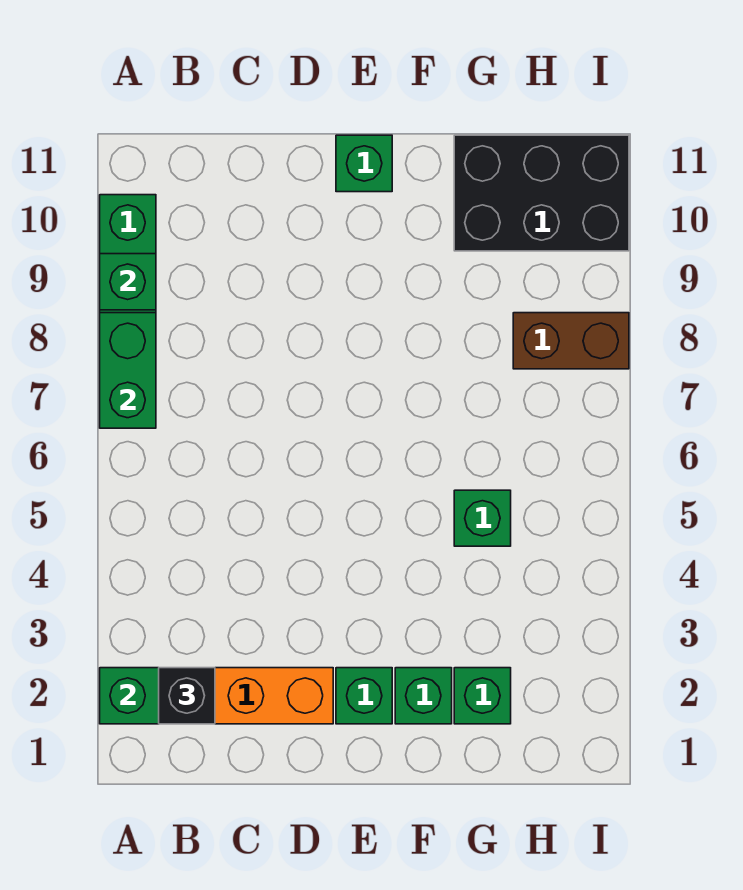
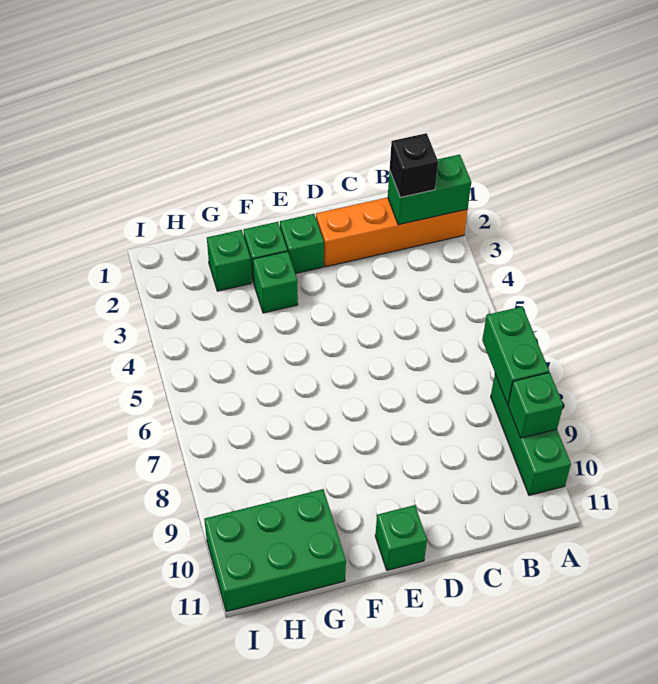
green 1x1 brick [454,490,511,546] -> green 1x1 brick moved to [253,251,298,313]
black 2x3 brick [454,135,629,251] -> green 2x3 brick [204,489,346,612]
brown 1x2 brick [513,313,629,369] -> none

